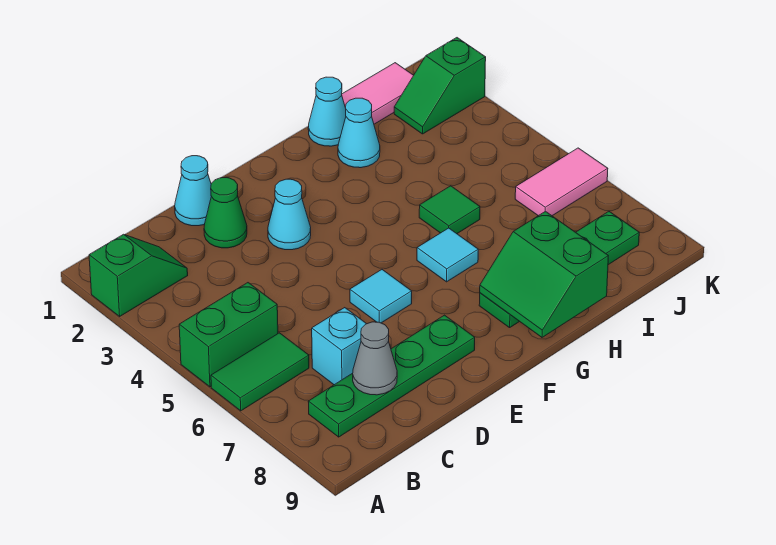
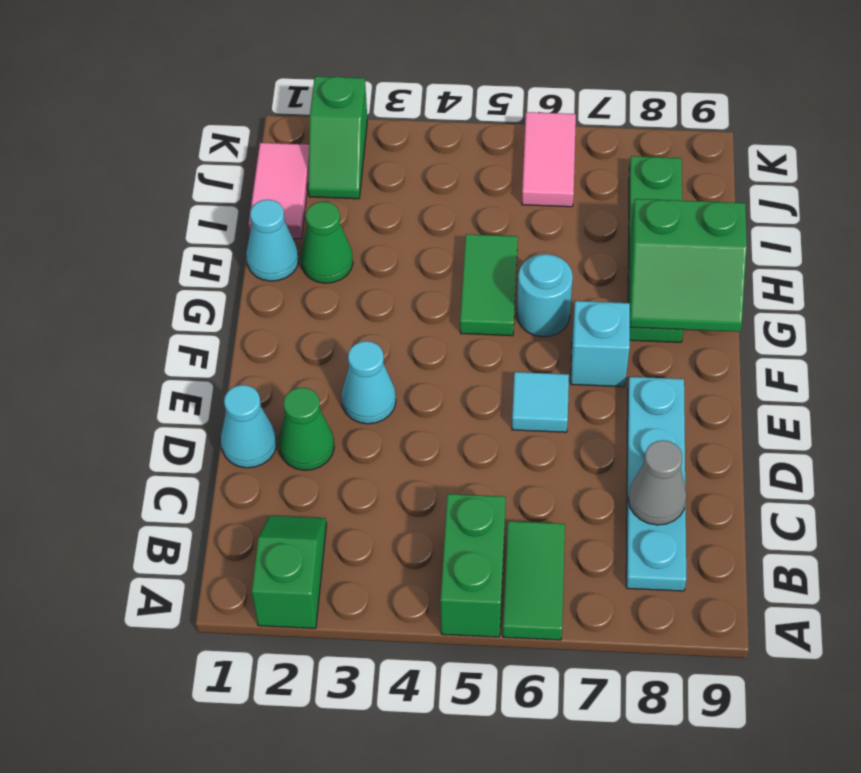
green 1x4 plate [308,315,475,437] -> cyan 1x4 plate [626,377,686,591]
cyan 1x1 brick [312,308,366,385] -> cyan 1x1 brick moved to [571,301,630,387]
cyan 1x1 tile [417,228,478,282] -> cyan 1x1 round brick [517,254,573,337]
cyan 1x1 cone [338,98,380,168] -> green 1x1 cone [301,202,353,283]
green 1x1 tile [419,186,480,234] -> green 1x2 tile [460,234,518,336]

